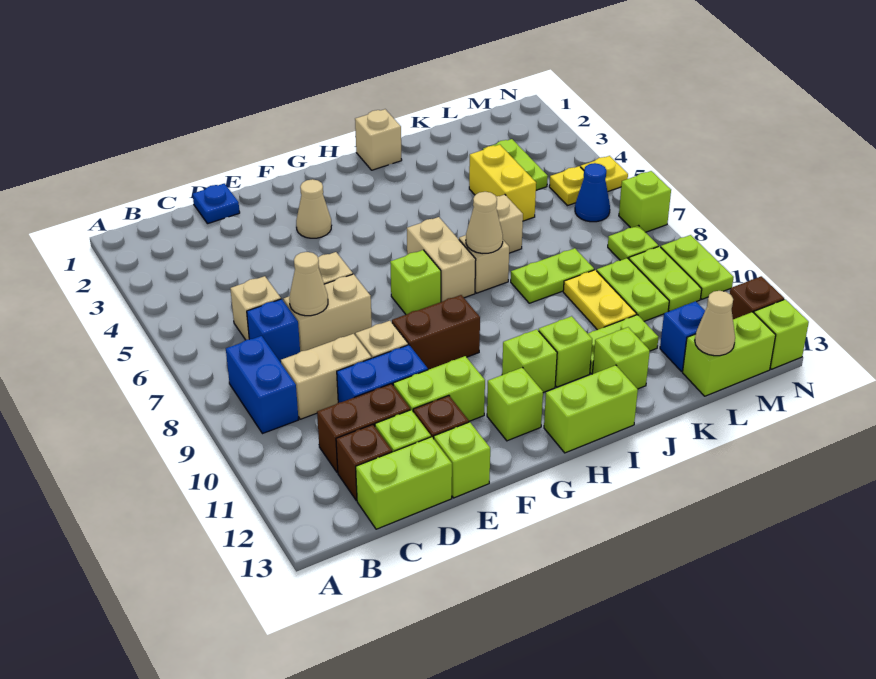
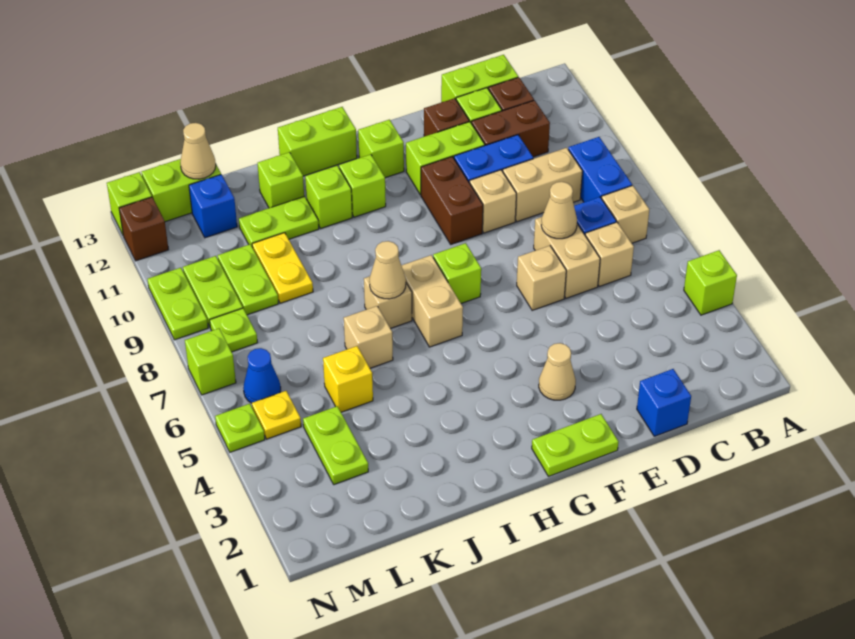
blue 1x1 plate [193,184,240,224] -> blue 1x1 brick [637,369,691,436]
tan 1x2 brick [284,274,372,352] -> tan 1x2 brick turned to [534,217,600,298]
lime 1x1 brick [434,422,490,498] -> lime 1x1 brick moved to [684,250,737,315]
brown 1x2 brick [392,295,480,370] -> brown 1x2 brick turned to [421,157,483,244]
tan 1x1 brick [355,109,402,170] -> tan 1x1 brick moved to [602,186,649,243]
lime 1x2 plate [511,248,594,303] -> lime 1x2 plate moved to [532,414,618,476]
yellow 1x2 brick [469,145,536,221] -> yellow 1x1 brick [323,346,373,412]
yellow 1x1 plate [581,156,628,192] -> lime 1x1 plate [215,404,265,452]

